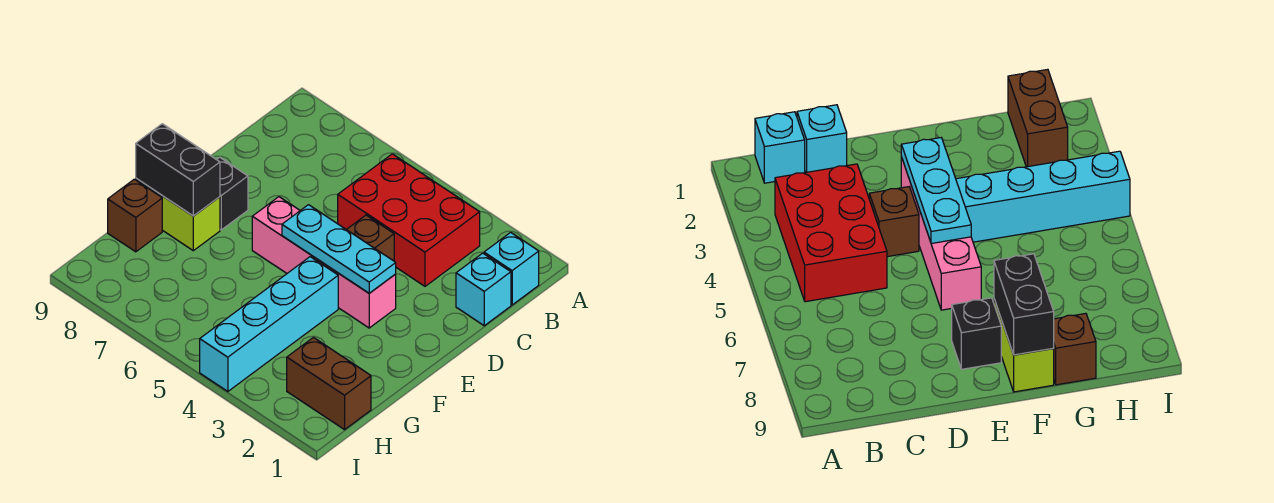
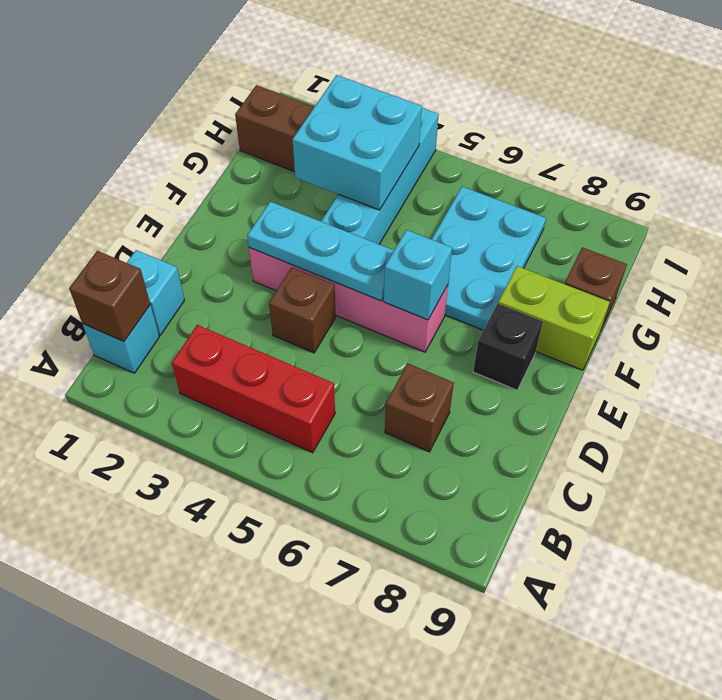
none -> brown 1x1 brick [69,251,150,342]
red 2x3 brick [338,154,480,286] -> red 1x3 brick [172,325,335,453]
none -> brown 1x1 brick [385,363,454,452]
none -> cyan 1x1 brick [384,230,452,320]
none -> cyan 2x3 plate [432,187,546,330]
black 1x2 brick [136,124,220,216] -> none
none -> cyan 2x2 brick [292,75,422,210]

